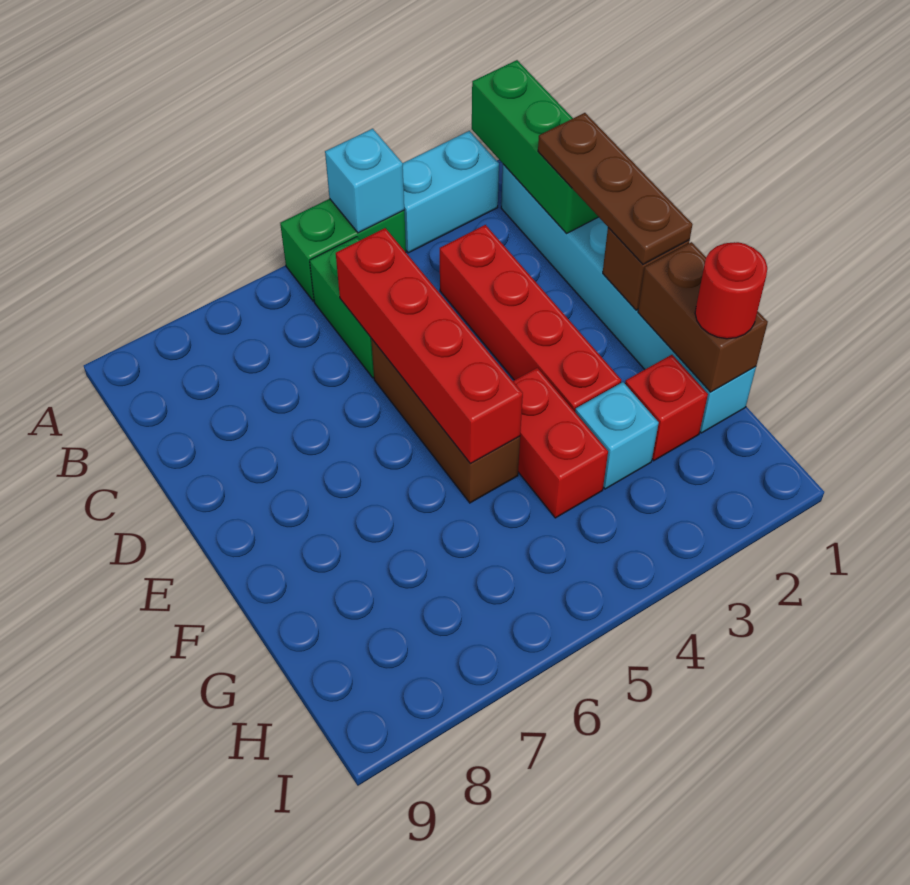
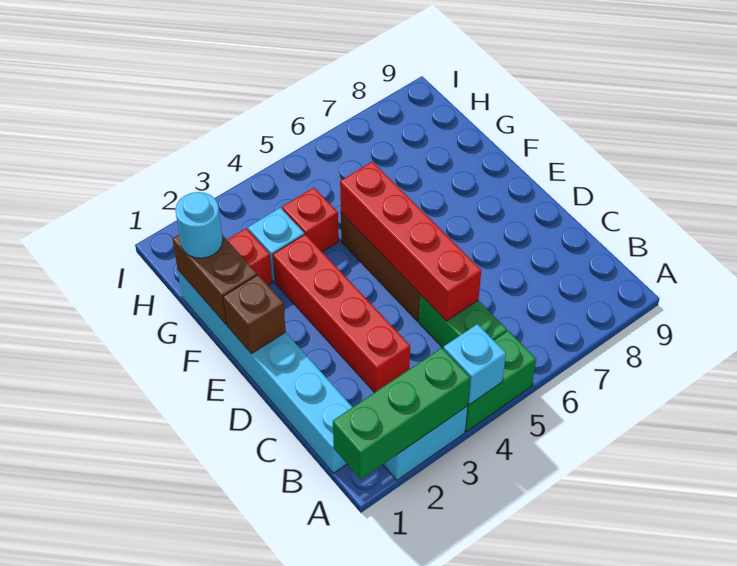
green 1x3 brick [472,60,598,234] -> green 1x3 brick turned to [333,348,470,479]
brown 1x3 plate [538,113,693,264] -> none
red 1x2 brick [513,368,608,518] -> red 1x1 brick [282,188,339,252]
red 1x1 round brick [695,242,767,339] -> cyan 1x1 round brick [175,192,223,258]

